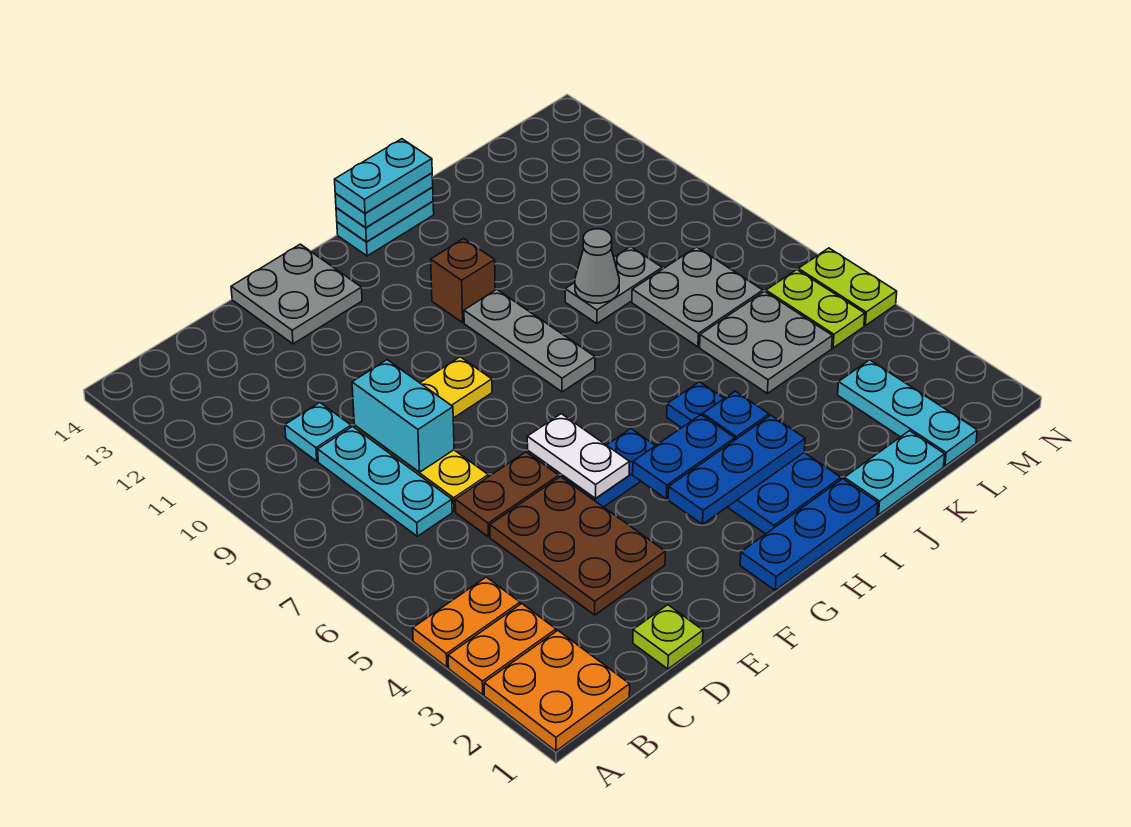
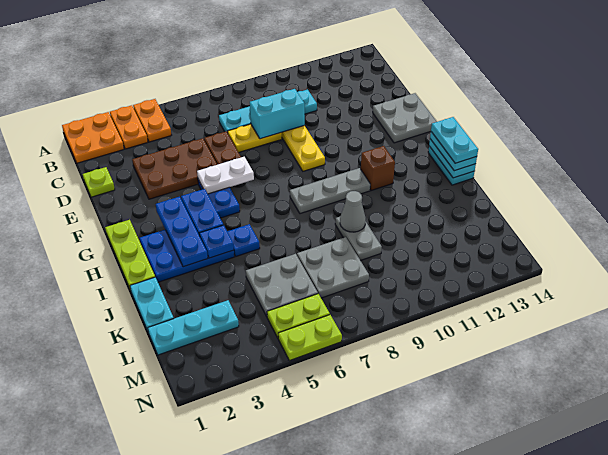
blue 1x3 plate [740,479,878,590] -> lime 1x3 plate [105,220,155,290]

